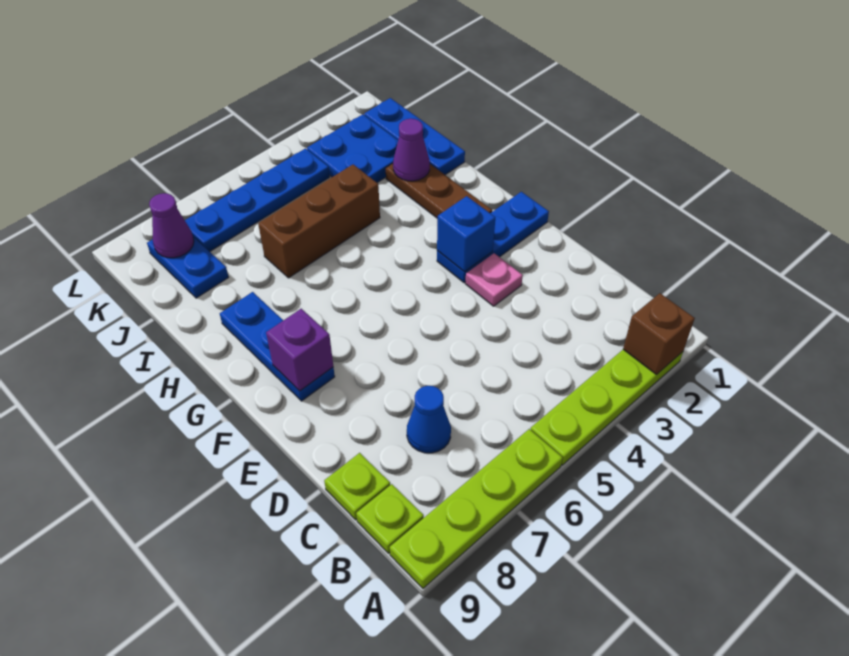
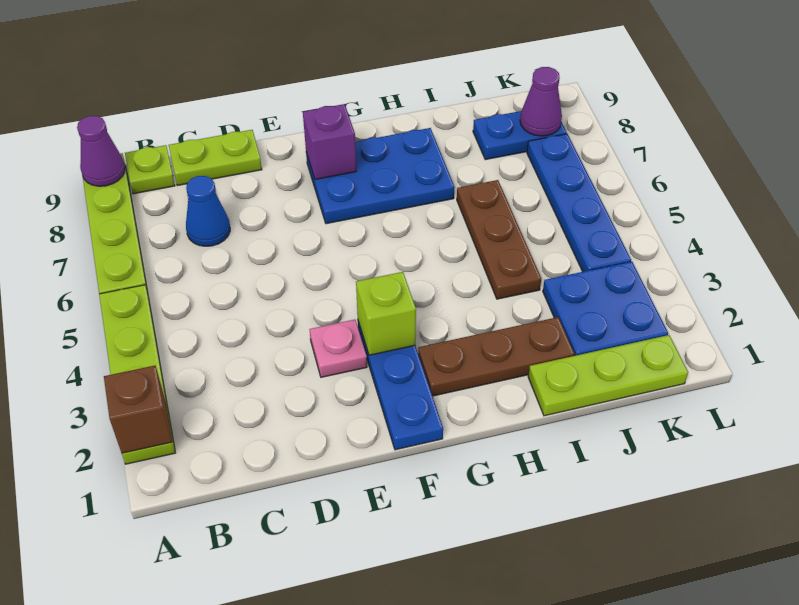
lime 1x1 plate [324,453,390,520] -> lime 1x2 plate [169,130,262,186]
blue 1x1 brick [437,196,495,272] -> lime 1x1 brick [356,272,416,355]
blue 1x3 plate [220,292,335,401] -> blue 2x3 plate [306,128,455,224]
blue 1x3 plate [364,98,465,175] -> lime 1x3 plate [528,335,688,416]
purple 1x1 cone [393,119,430,181] -> purple 1x1 cone moved to [77,116,125,186]
brown 1x3 brick [258,165,380,278] -> brown 1x3 plate [457,180,541,299]

